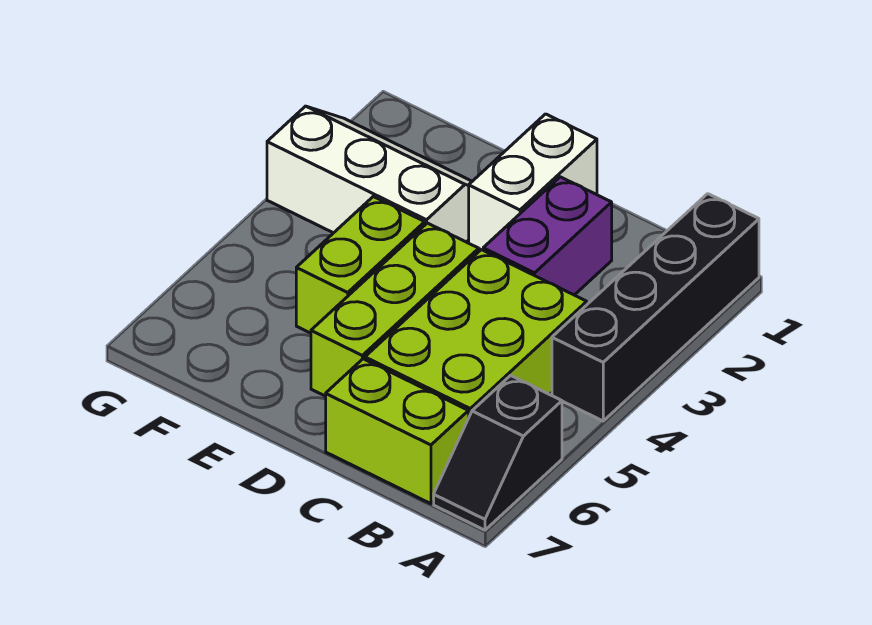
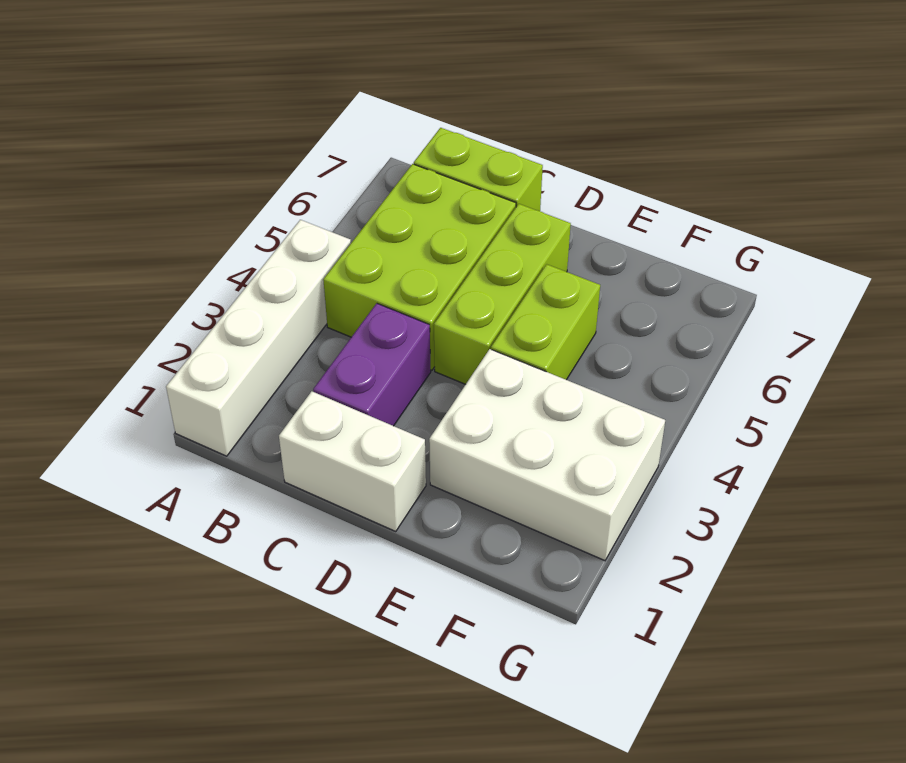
black 1x4 brick [552,194,759,421] -> white 1x4 brick [166,220,351,456]
black 1x2 slope [434,376,562,530] -> none
white 1x2 brick [469,114,597,250] -> white 1x2 brick turned to [279,391,426,531]
white 2x3 slope [267,106,472,242] -> white 2x3 brick [429,349,665,561]

